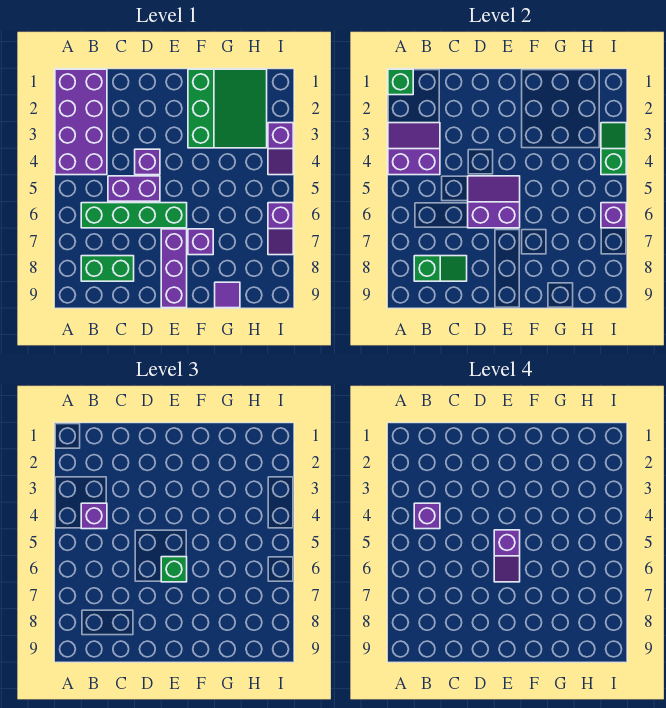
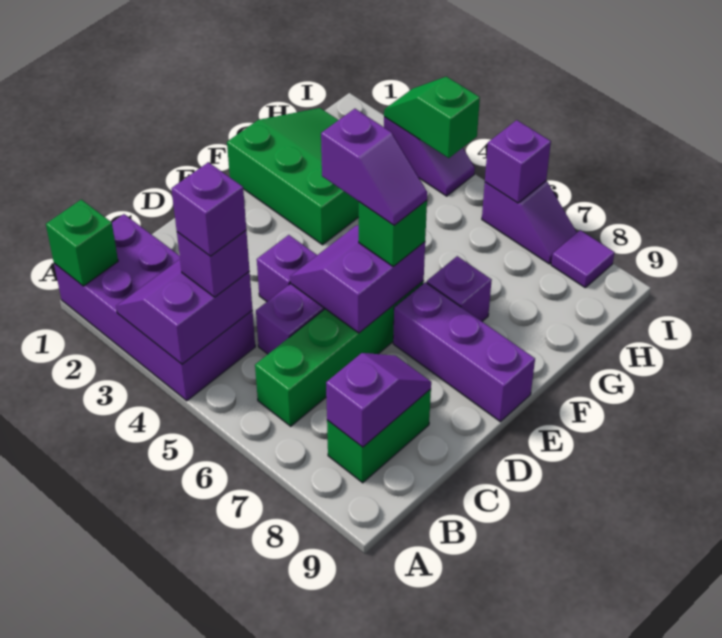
green 1x2 slope [414,256,467,281] -> purple 1x2 slope [326,353,431,447]
purple 1x1 tile [215,282,240,308] -> purple 1x1 tile moved to [551,230,614,287]

